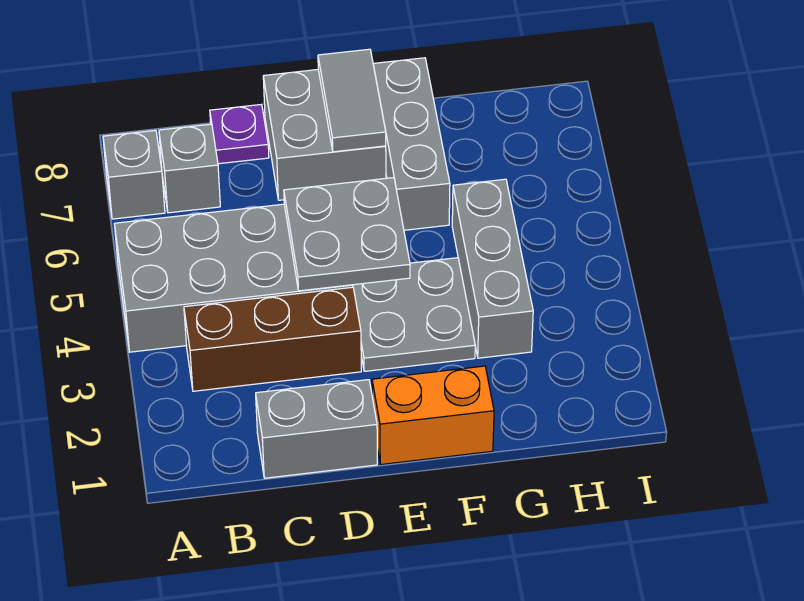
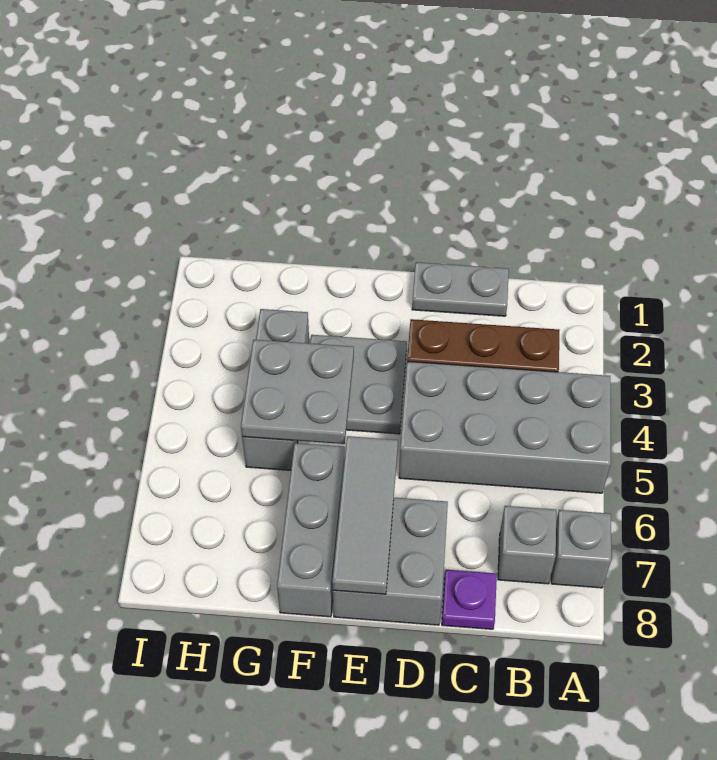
grey 1x2 brick [256,380,377,478] -> grey 1x2 plate [412,262,509,316]
grey 2x2 plate [284,178,410,291] -> grey 2x2 plate moved to [241,340,354,444]
orange 1x2 brick [372,366,494,465] -> none
grey 1x2 tile [318,49,386,152] -> grey 1x3 tile [332,436,398,594]

